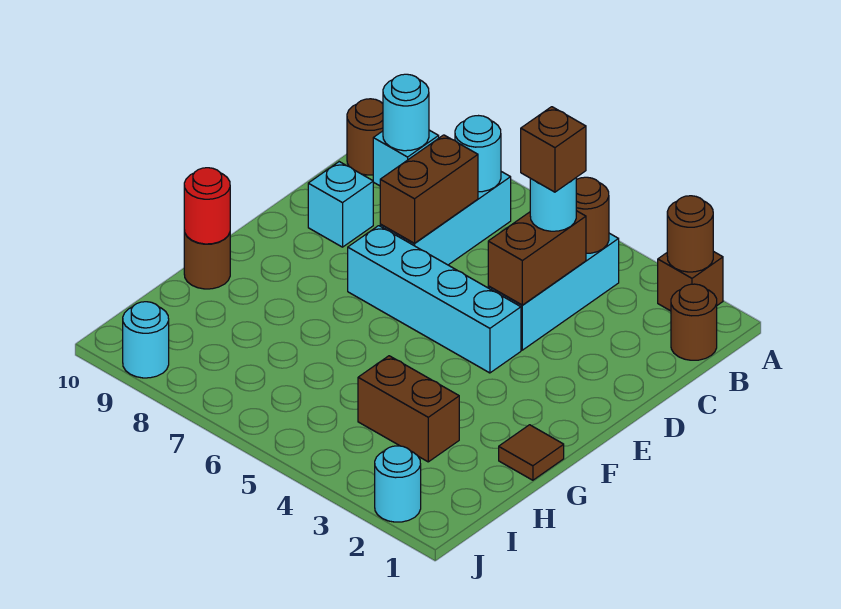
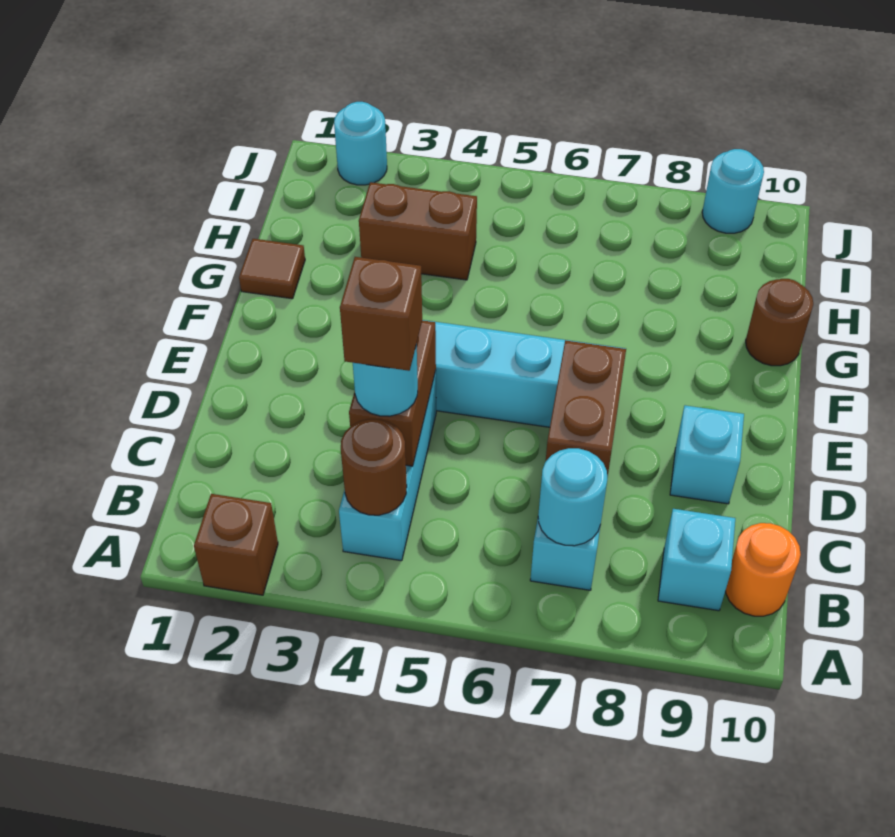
brown 1x1 round brick [667,196,713,272] -> none
brown 1x1 round brick [671,284,717,360] -> none
cyan 1x1 round brick [383,74,429,151] -> none
brown 1x1 round brick [347,99,383,175] -> orange 1x1 round brick [726,523,801,616]
red 1x1 round brick [184,168,230,244] -> none

